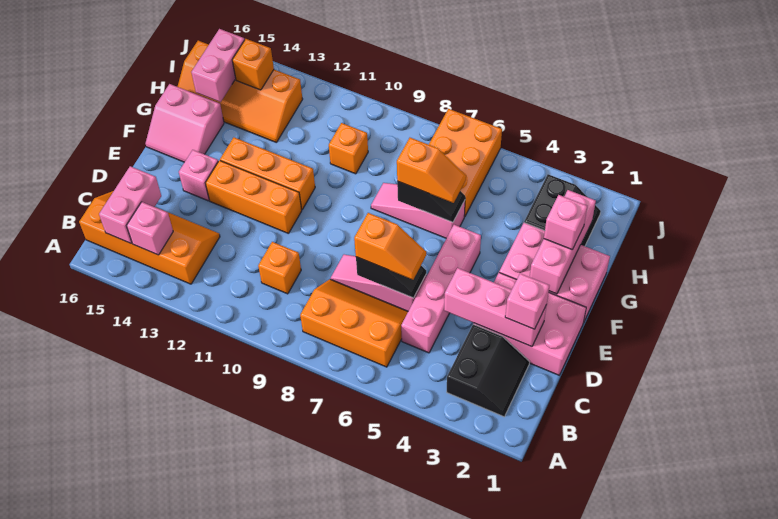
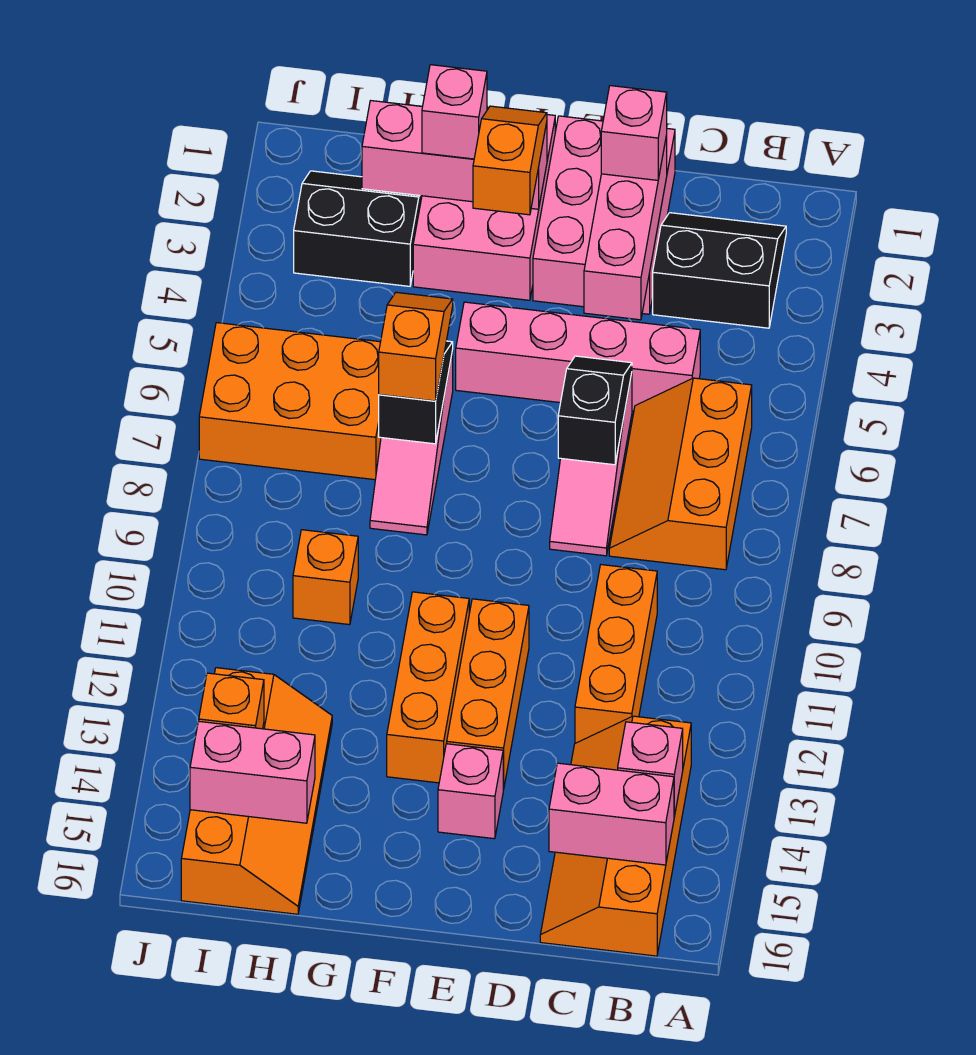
orange 1x1 brick [258,242,301,294] -> orange 1x3 brick [575,565,657,743]
orange 1x2 slope [354,213,426,280] -> orange 1x2 slope moved to [473,106,547,215]
pink 2x2 slope [146,84,224,162] -> none

